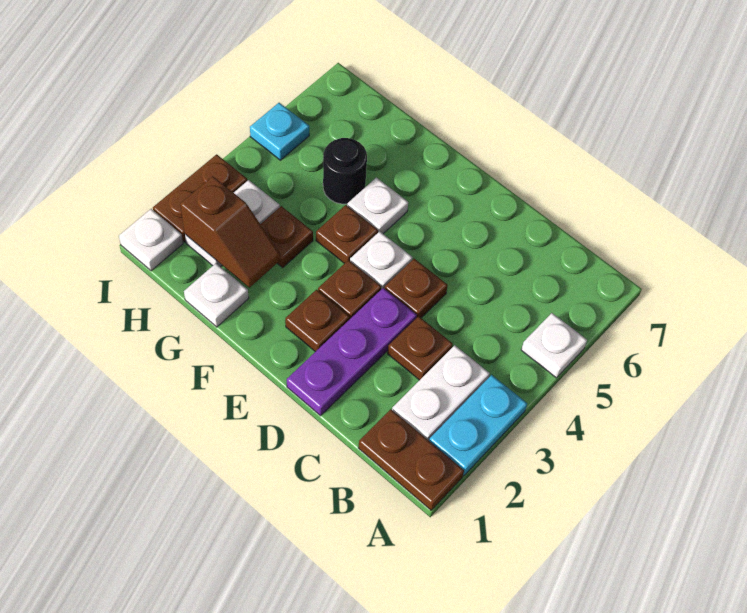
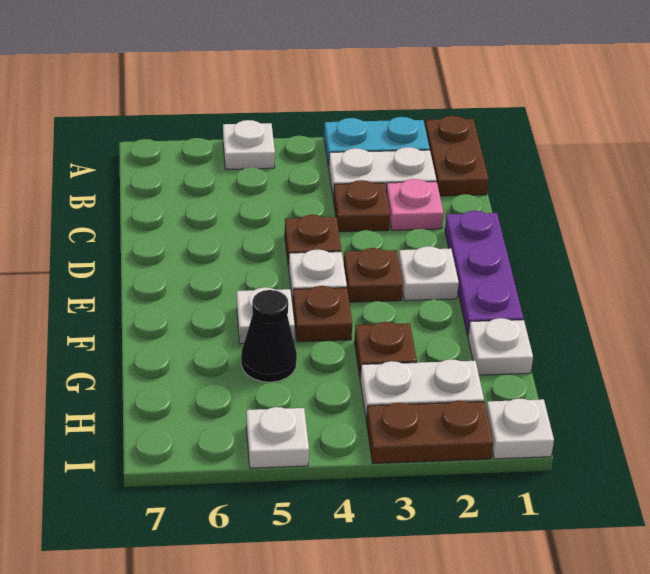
none -> pink 1x1 plate [386,179,444,230]
purple 1x3 plate [287,288,417,416] -> purple 1x3 plate turned to [445,211,523,335]
brown 1x1 plate [285,290,350,352] -> white 1x1 plate [399,246,459,301]
brown 1x2 slope [180,176,281,288] -> none
black 1x1 round brick [323,138,367,204] -> black 1x1 cone [241,290,297,382]
cyan 1x1 plate [250,103,309,160] -> white 1x1 plate [246,407,309,468]

